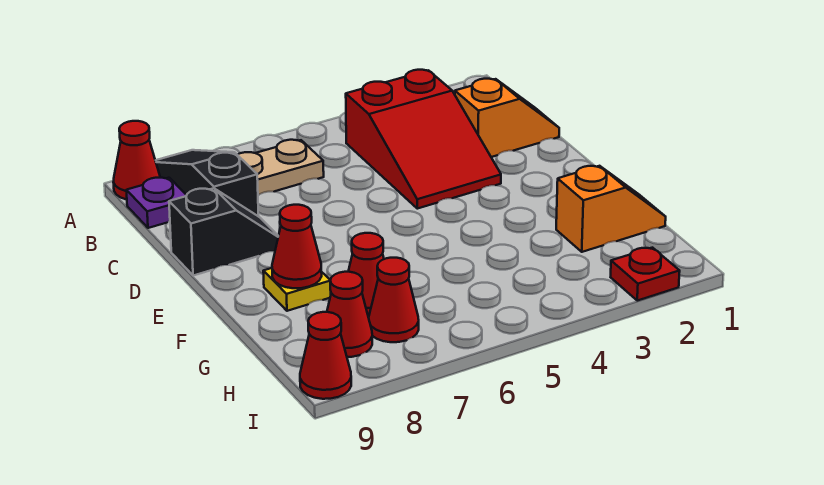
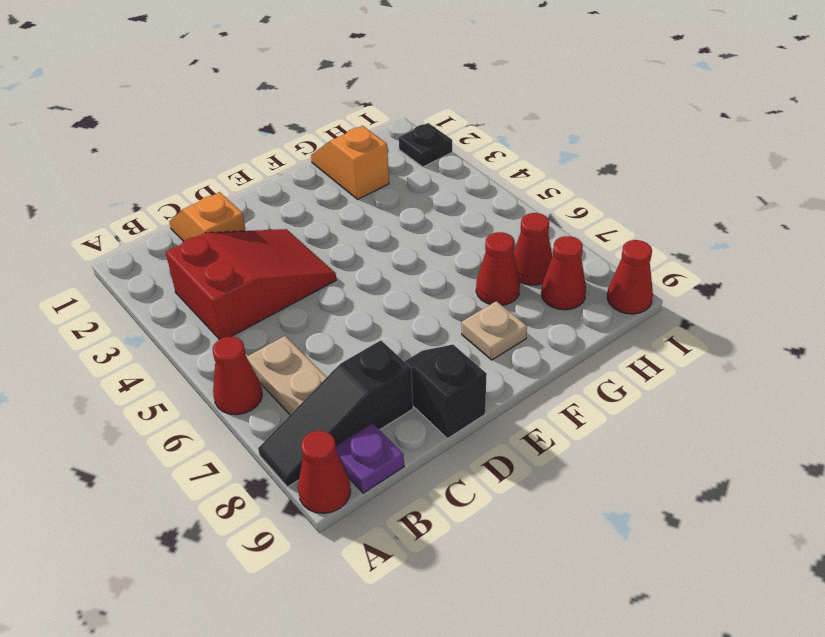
yellow 1x1 plate [263,268,331,311] -> tan 1x1 plate [462,301,527,360]
red 1x1 cone [272,205,322,288] -> red 1x1 cone moved to [213,337,262,415]
red 1x1 plate [611,248,680,301] -> black 1x1 plate [399,123,452,167]

